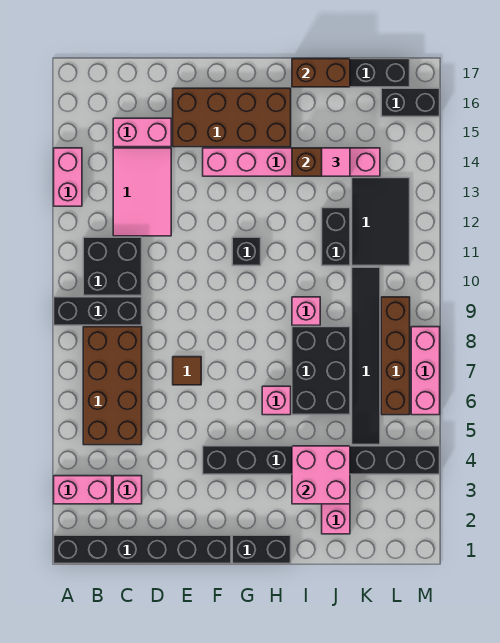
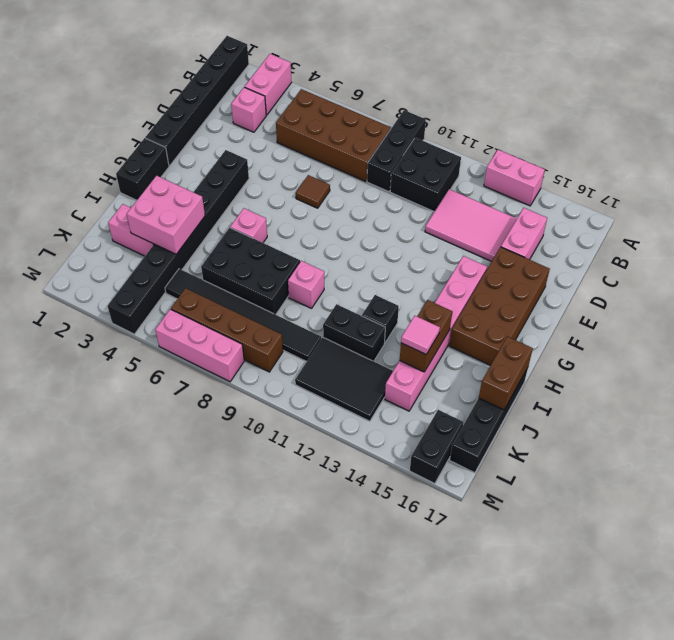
black 1x1 brick [232,237,261,266] -> black 1x1 brick moved to [362,295,399,343]

